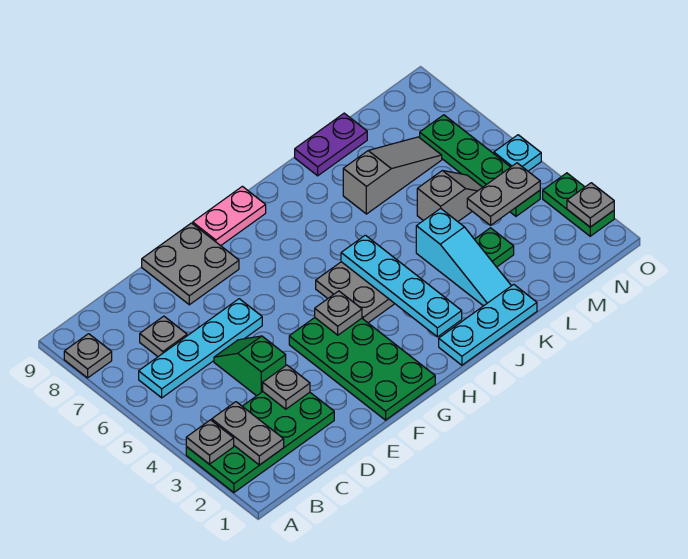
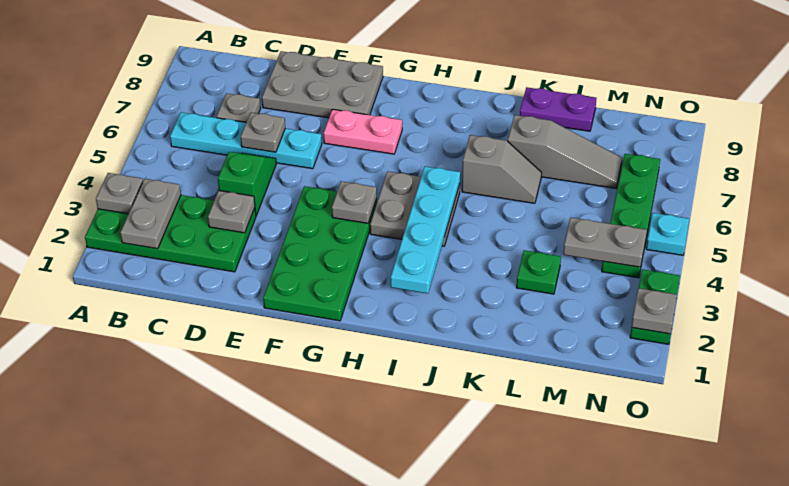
grey 1x1 plate [64,334,112,378] -> grey 1x1 plate moved to [241,113,285,152]
grey 2x2 plate [142,223,239,305] -> grey 2x3 plate [262,51,383,118]
pink 1x2 plate [193,186,266,246] -> pink 1x2 plate moved to [324,109,402,154]
cyan 1x3 plate [439,284,537,365] -> none
cyan 1x3 slope [416,208,511,306] -> none
grey 1x2 slope [417,171,482,221] -> grey 1x2 slope moved to [462,135,542,203]

